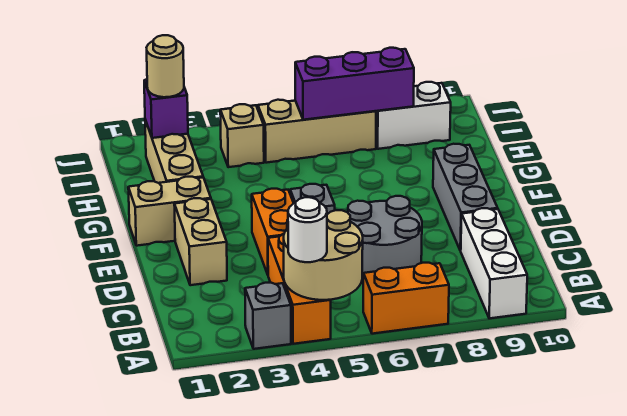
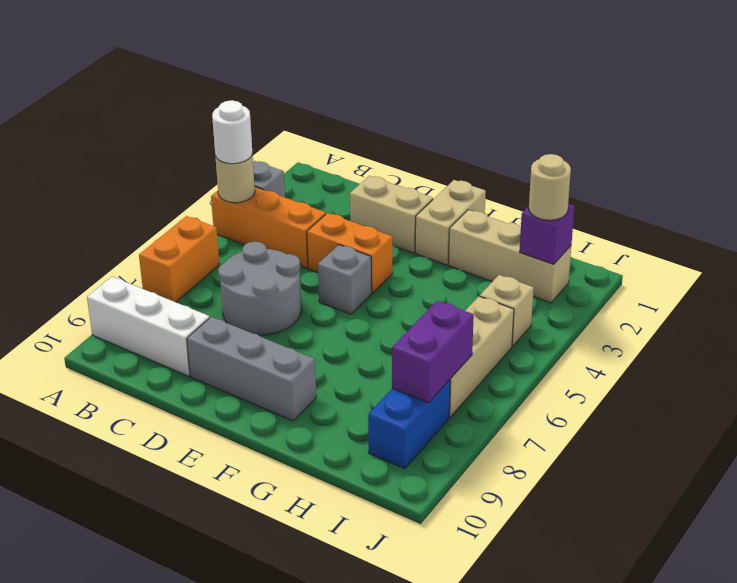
tan 2x2 round brick [284,210,363,300] -> tan 1x1 round brick [215,154,255,203]
purple 1x3 brick [295,48,414,120] -> purple 1x2 brick [392,301,474,403]
white 1x2 brick [376,82,451,149] -> blue 1x2 brick [368,380,450,469]

